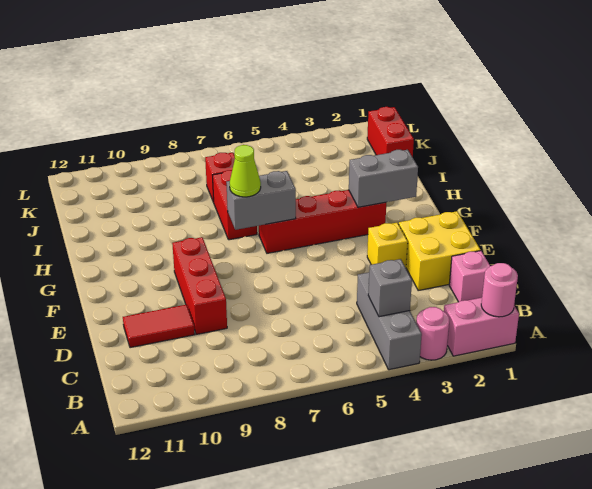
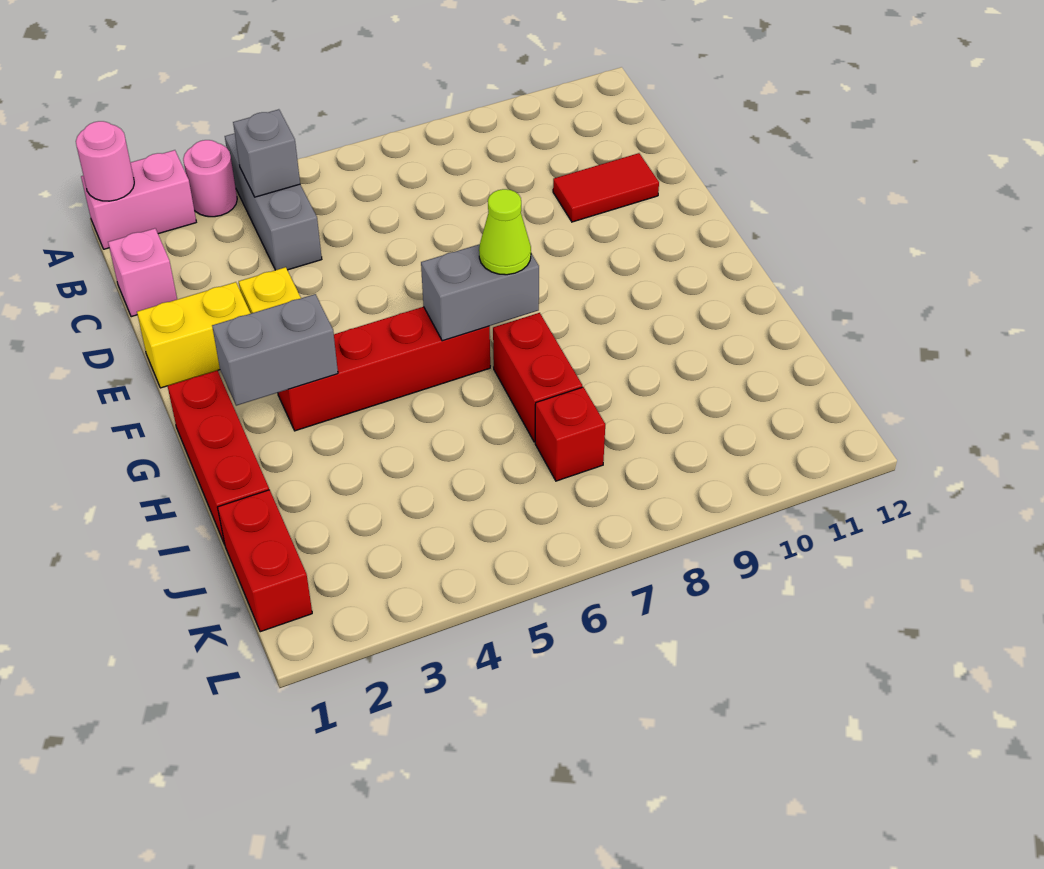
yellow 2x2 brick [399,211,480,290] -> yellow 1x2 brick [137,282,251,388]
red 1x3 brick [172,237,227,334] -> red 1x3 brick moved to [168,371,269,545]

